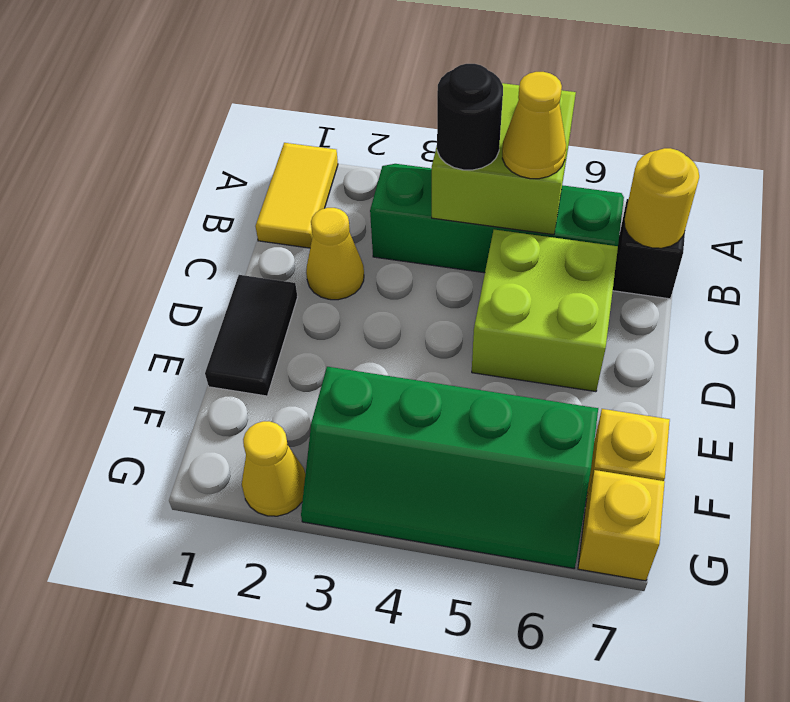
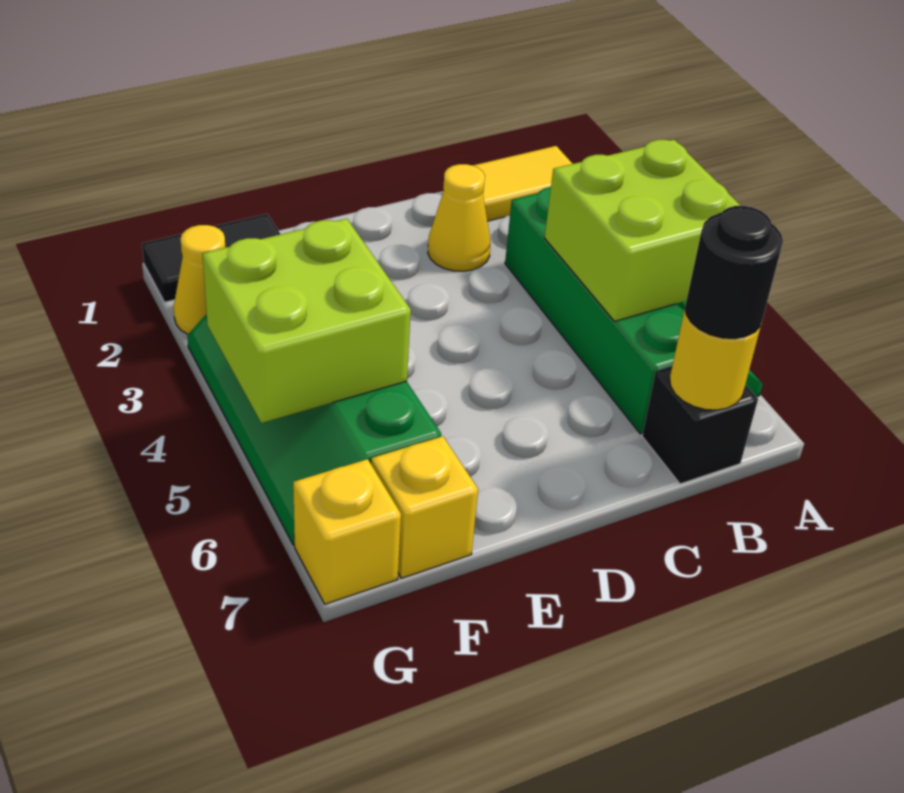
black 1x1 round brick [437,64,503,170] -> black 1x1 round brick moved to [685,206,783,339]
yellow 1x1 cone [502,72,566,179] -> none
lime 2x2 brick [472,230,618,392] -> lime 2x2 brick moved to [202,219,411,423]
black 1x2 tile [205,275,298,396] -> black 1x2 tile moved to [142,214,280,302]

